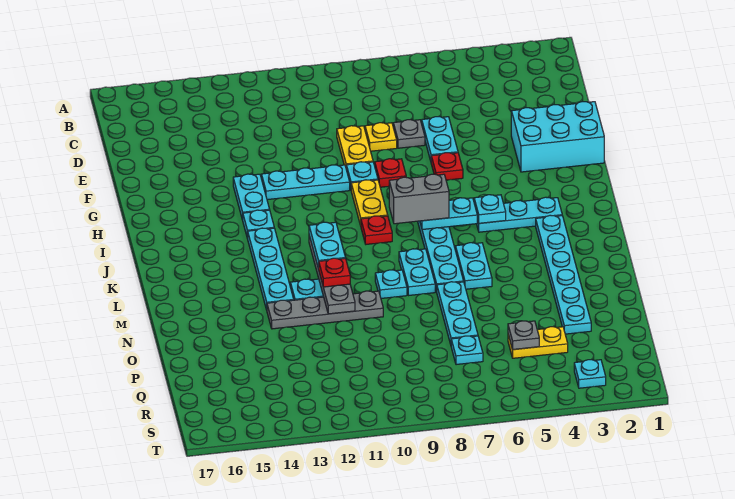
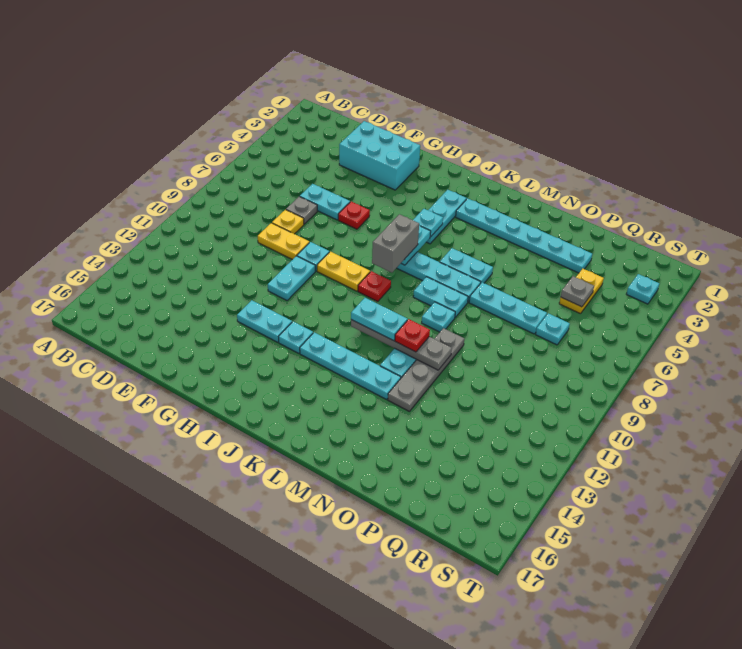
cyan 2x3 brick [511,101,604,172] -> cyan 2x3 brick turned to [339,121,420,190]
red 1x1 plate [375,159,406,187] -> none
cyan 1x3 plate [261,165,350,200] -> cyan 1x2 plate [268,256,315,300]

